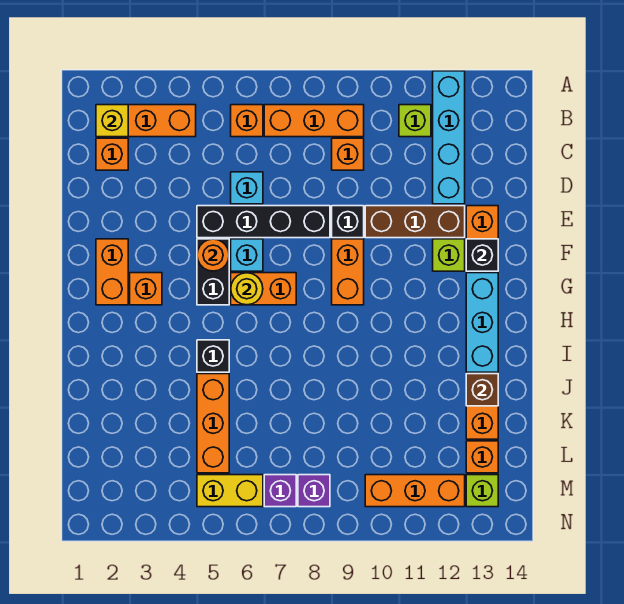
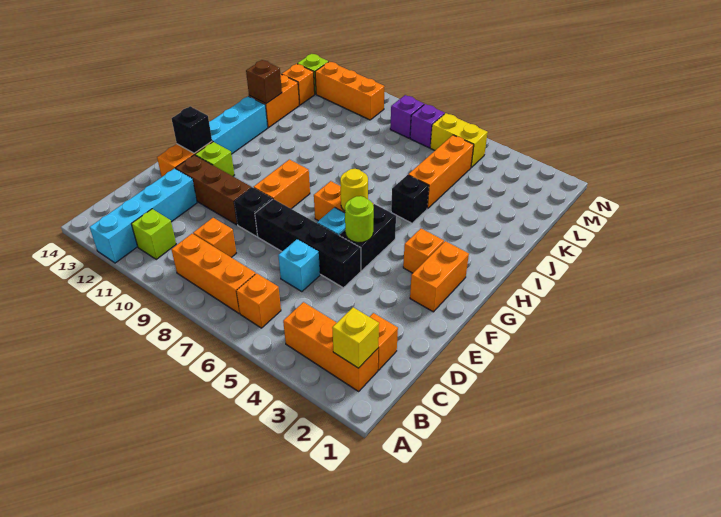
orange 1x1 round brick [197,239,229,271] -> lime 1x1 round brick [345,196,374,242]

